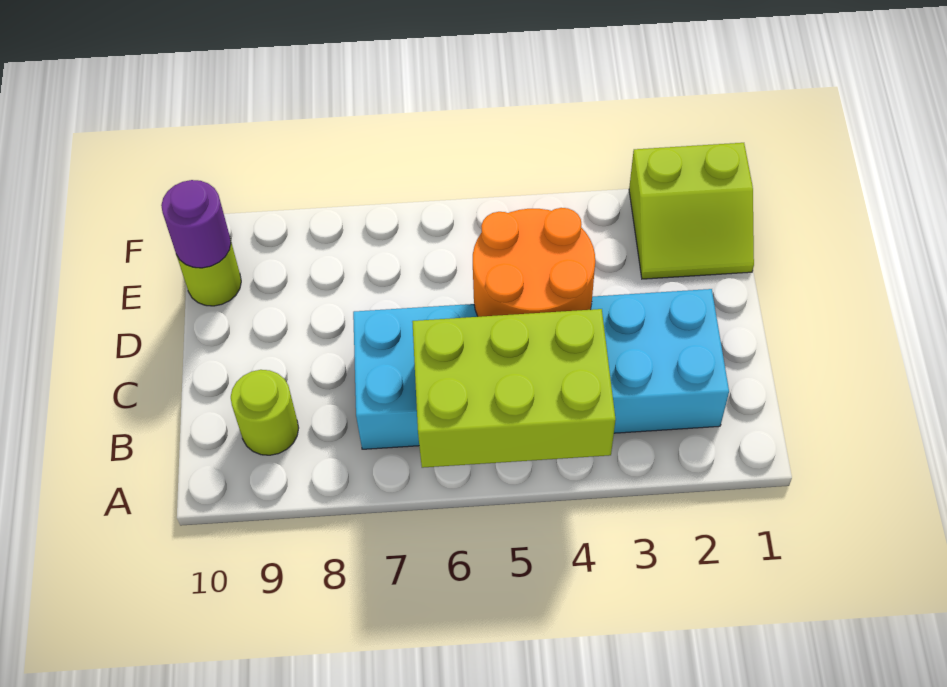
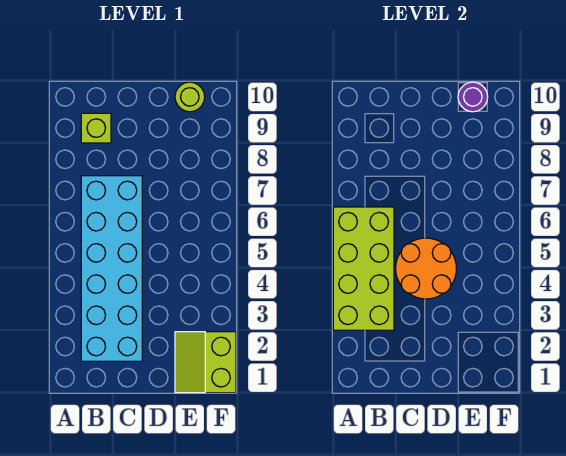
lime 2x3 brick [412,309,616,468] -> lime 2x4 brick [333,207,394,330]
lime 1x1 round brick [231,370,299,455] -> lime 1x1 brick [81,113,111,143]

